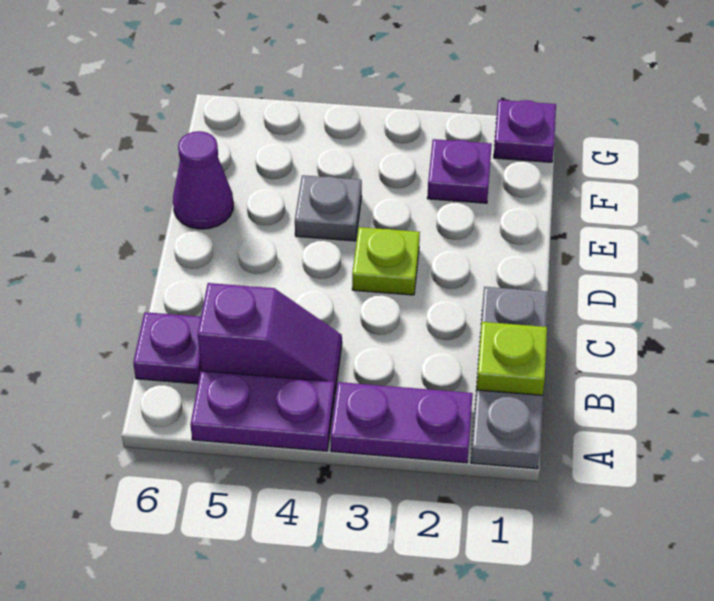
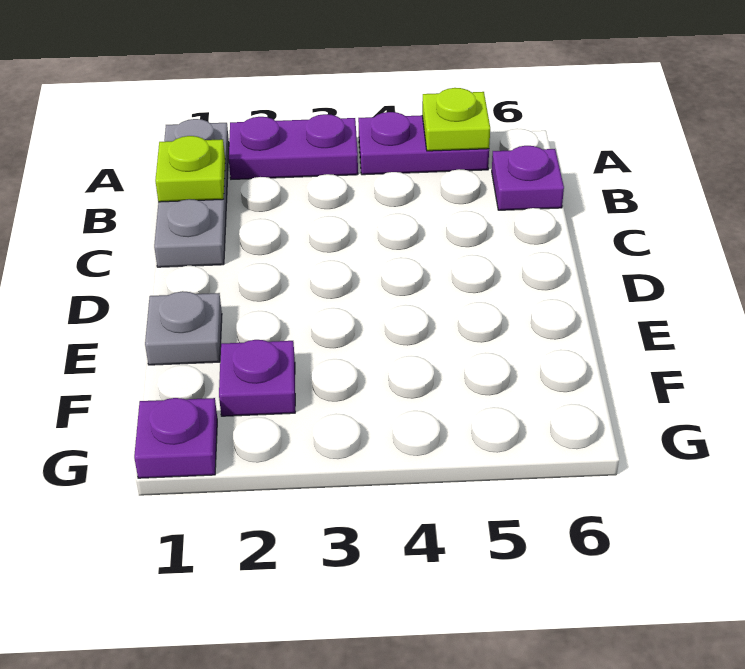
purple 1x2 slope [198,283,342,392] -> none
lime 1x1 plate [352,227,420,295] -> lime 1x1 plate moved to [422,88,490,151]
grey 1x1 plate [295,175,362,241] -> grey 1x1 plate moved to [145,291,222,365]
purple 1x1 cone [173,131,233,229] -> none

